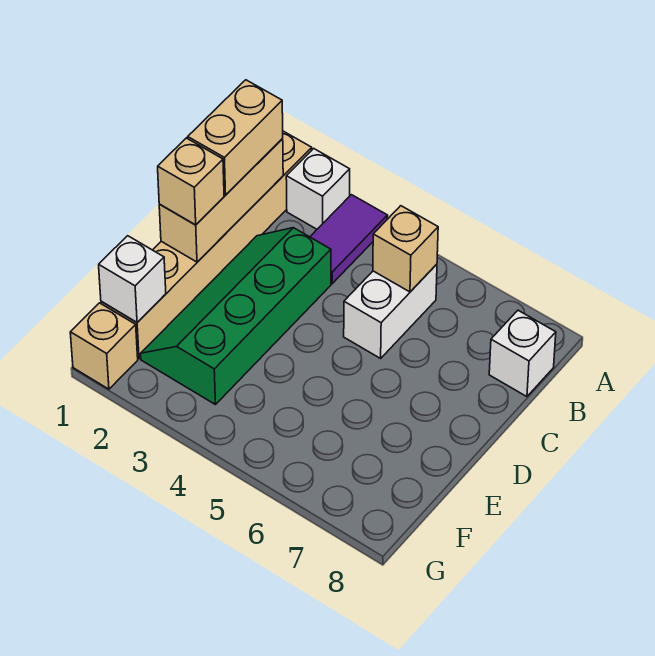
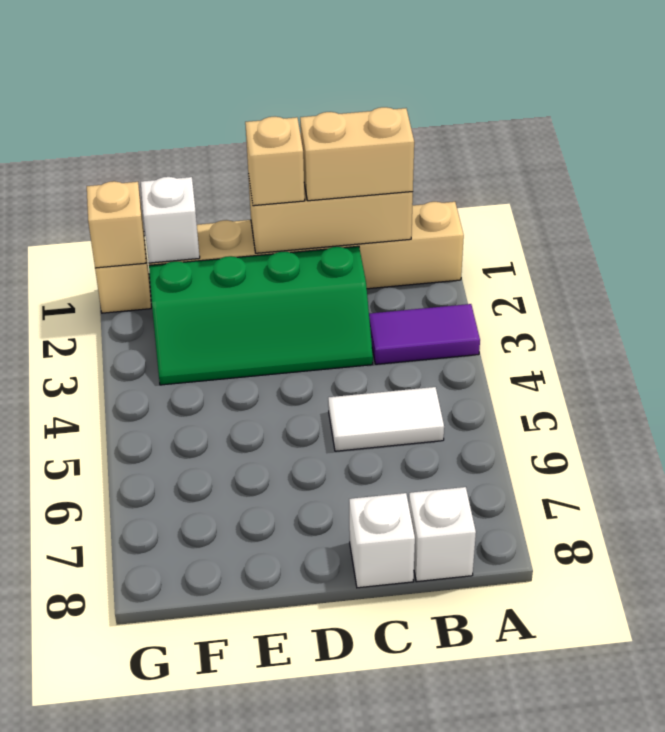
white 1x1 brick [286,148,350,229] -> white 1x1 brick moved to [349,493,415,588]
white 1x2 brick [344,264,437,358] -> white 1x2 tile [328,387,444,451]
tan 1x1 brick [373,206,438,292] -> tan 1x1 brick moved to [87,181,146,268]
green 2x4 slope [141,228,331,405] -> green 2x4 slope turned to [149,246,373,385]

